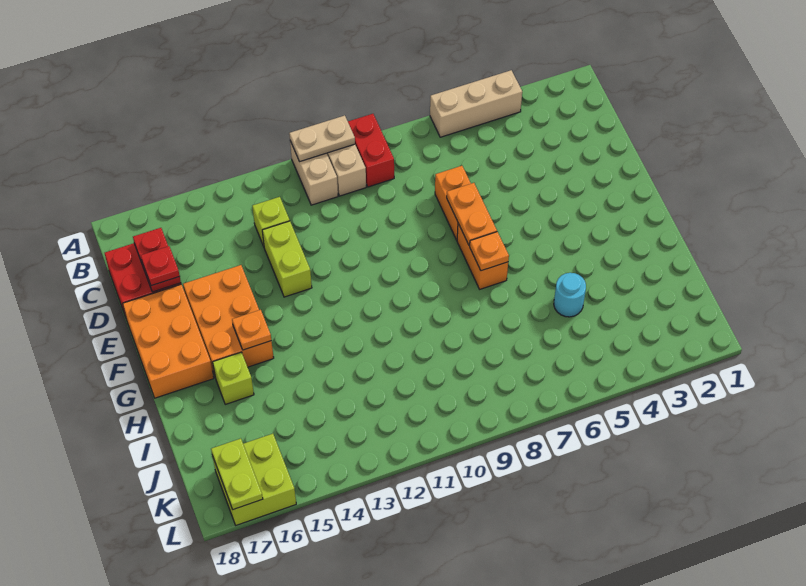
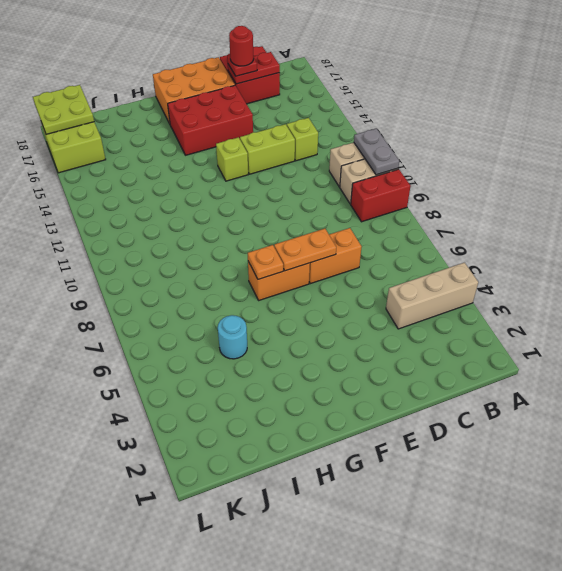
tan 1x3 brick [430,70,522,137] -> tan 1x3 brick turned to [386,263,478,329]
tan 1x2 plate [289,115,355,162] -> grey 1x2 plate [354,128,399,175]
none -> red 1x1 round brick [229,26,253,66]
orange 2x3 brick [183,265,274,376] -> red 2x3 brick [168,85,253,155]
orange 1x1 plate [232,310,271,350] -> none
lime 1x1 brick [213,352,254,404] -> lime 1x1 brick moved to [216,137,248,181]
lime 1x2 plate [211,438,263,509] -> lime 2x2 plate [33,85,94,134]

